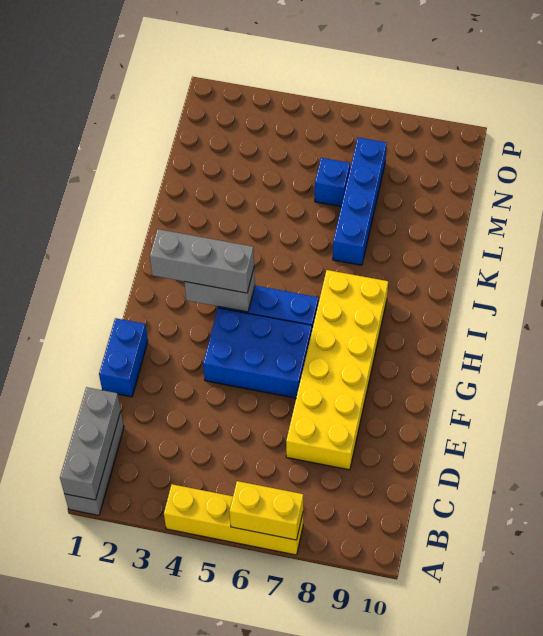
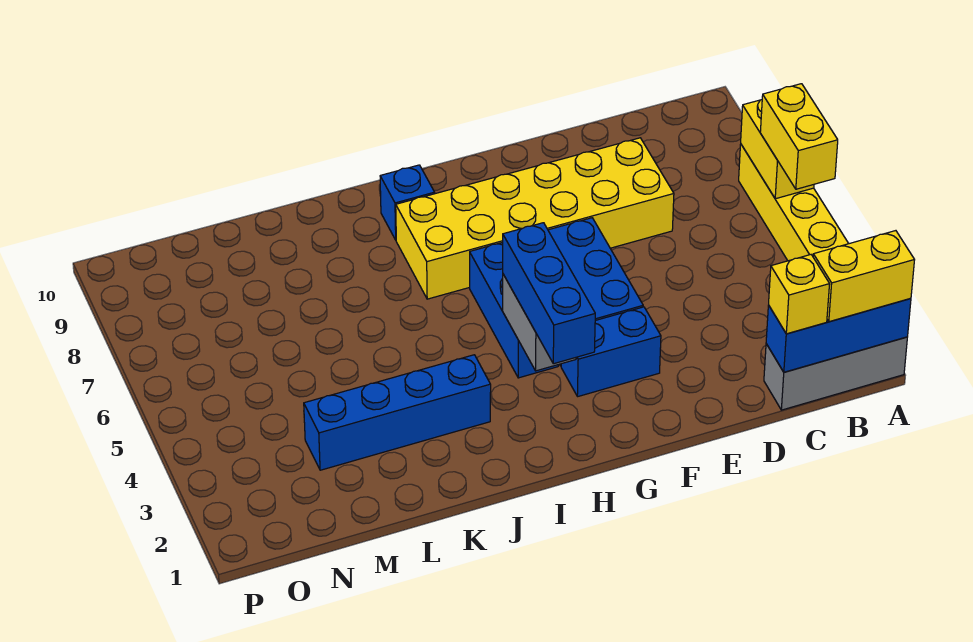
grey 1x3 brick [60,387,121,500] -> blue 1x3 brick [766,298,911,372]
none -> yellow 1x2 brick [813,231,914,322]
none -> yellow 1x2 brick [760,84,838,189]
none -> yellow 1x1 brick [769,255,830,334]
blue 1x2 brick [99,318,148,397] -> blue 1x2 brick moved to [561,307,661,397]
grey 1x3 brick [150,229,254,293] -> blue 1x3 brick [503,223,595,364]
blue 1x4 brick [333,138,387,265] -> blue 1x4 brick moved to [304,355,491,470]
blue 1x1 brick [315,158,350,207] -> blue 1x1 brick moved to [380,165,435,240]

